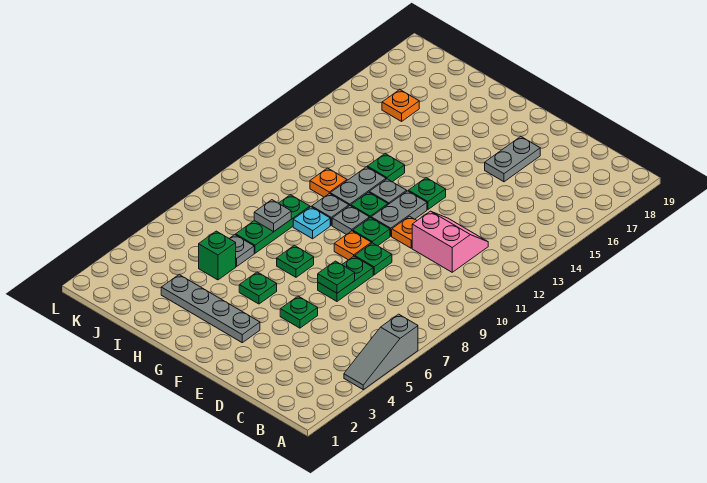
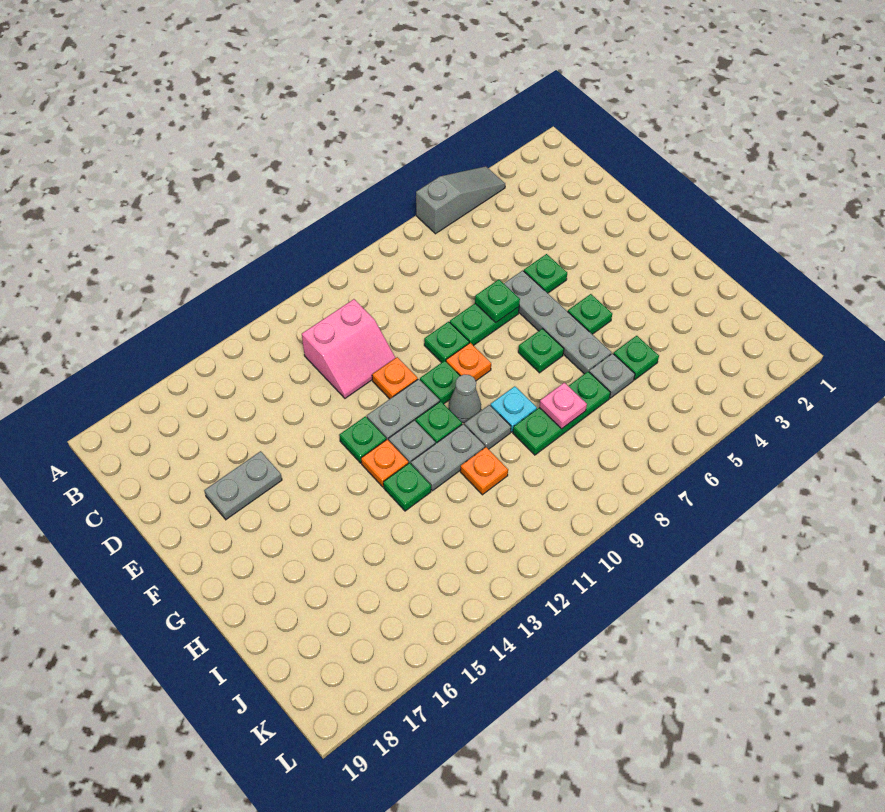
pink 2x2 slope [412,211,488,272] -> pink 2x2 slope turned to [302,299,395,398]
grey 1x4 plate [161,275,260,343] -> grey 1x4 plate moved to [504,270,611,374]
grey 1x1 plate [332,206,369,235] -> grey 1x1 cone [449,374,481,423]
green 1x1 brick [199,231,236,280] -> green 1x1 plate [614,336,659,380]
grey 1x1 plate [254,200,291,232] -> pink 1x1 plate [539,383,587,429]
orange 1x1 plate [382,90,419,121] -> orange 1x1 plate moved to [361,439,408,487]

